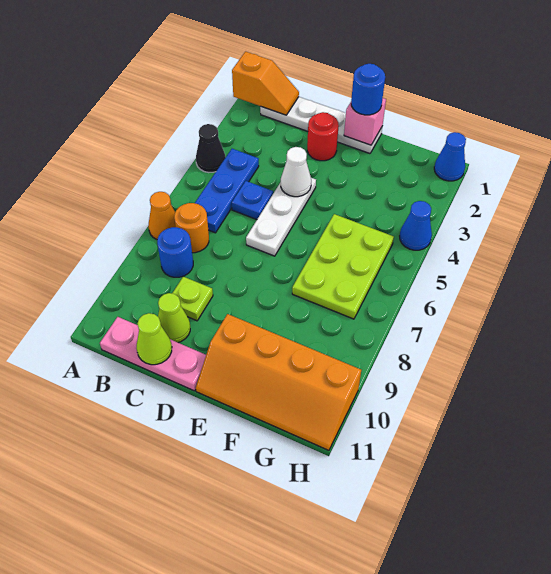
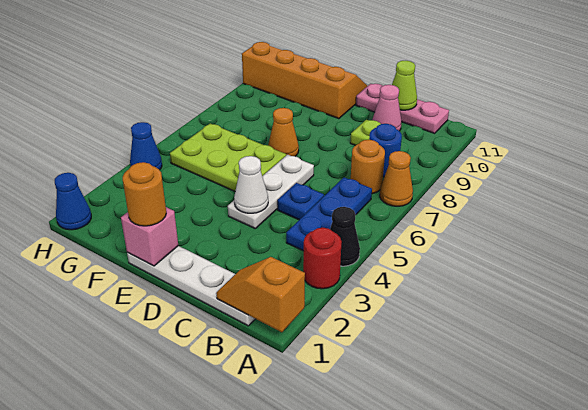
lime 1x1 cone [158,293,190,342] -> pink 1x1 cone [372,85,402,131]
red 1x1 round brick [307,112,339,161] -> red 1x1 round brick moved to [303,228,342,289]
blue 1x1 round brick [351,64,385,115] -> orange 1x1 round brick [123,162,166,226]
none -> orange 1x1 cone [268,108,299,156]
lime 2x3 plate [292,214,394,319] -> lime 2x3 plate turned to [170,124,286,191]

